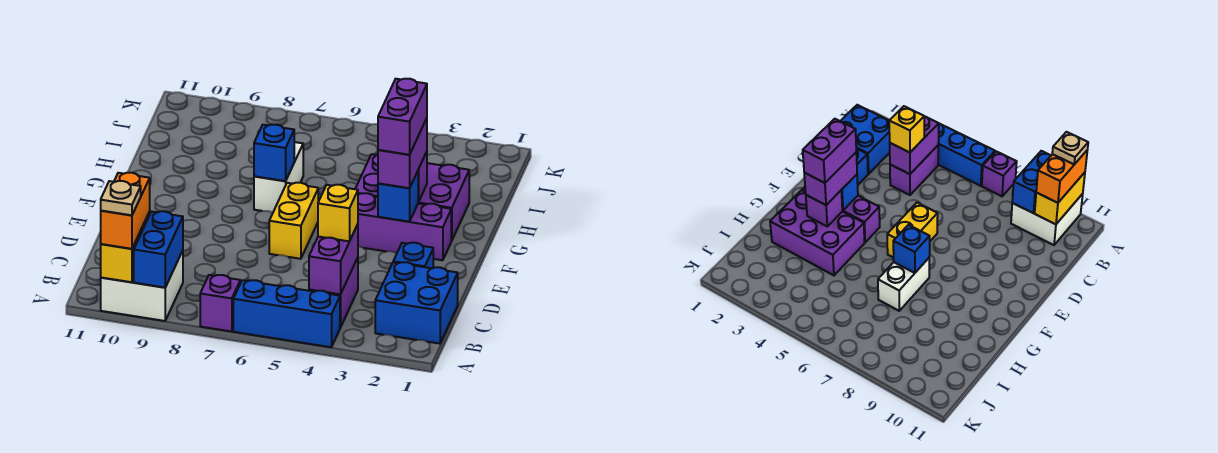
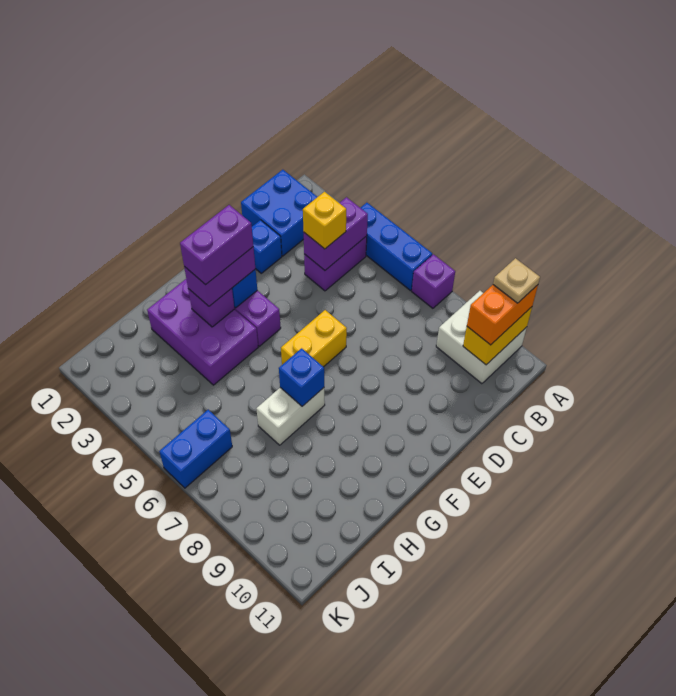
blue 1x2 brick [134,211,183,288] -> blue 1x2 brick moved to [159,410,232,488]

